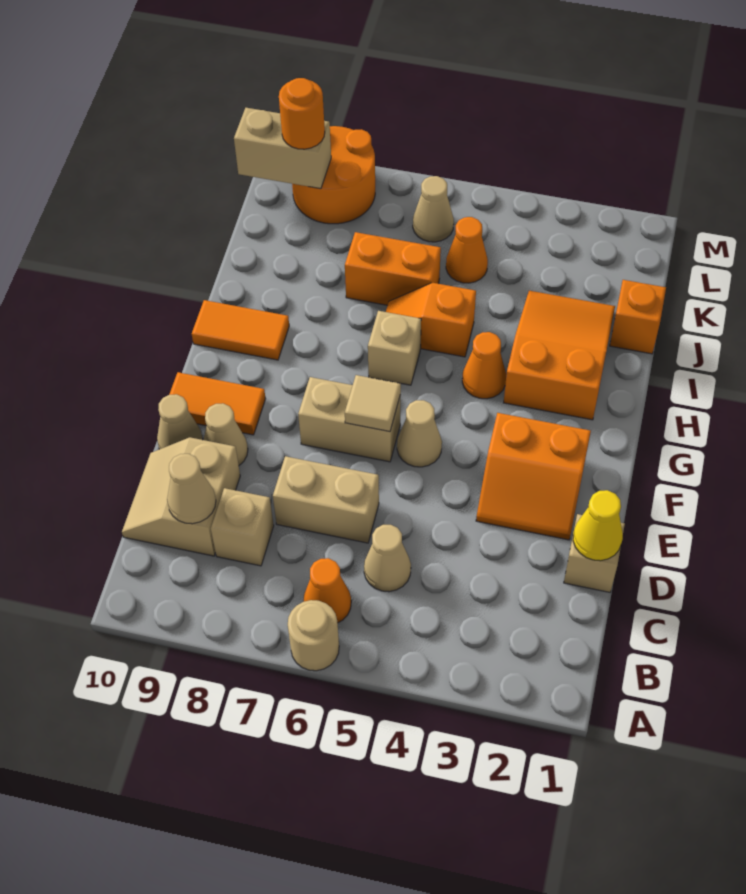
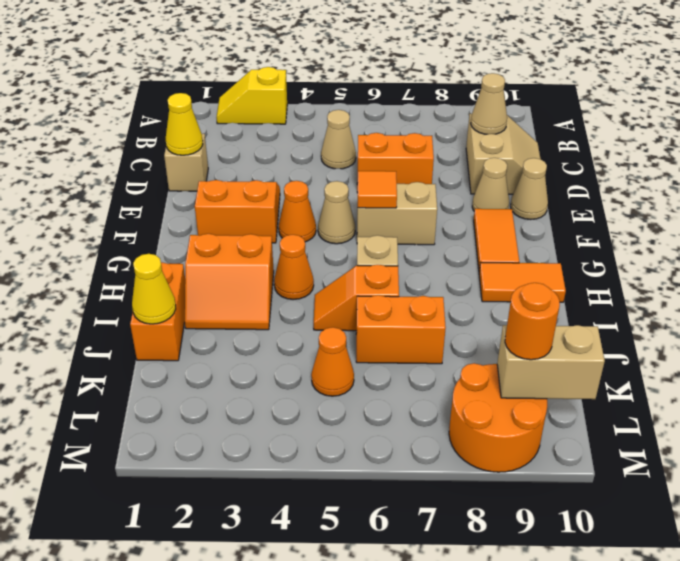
none -> yellow 1x2 slope [216,67,287,124]
tan 1x1 round brick [288,600,339,671] -> none
orange 1x1 cone [303,558,351,623] -> orange 1x1 cone moved to [279,181,316,242]
tan 1x1 brick [211,488,274,566] -> none
tan 1x2 brick [273,456,379,543] -> orange 1x2 brick [357,133,434,193]
tan 1x1 tile [345,375,401,432] -> orange 1x1 tile [358,171,397,208]
orange 1x2 tile [169,372,266,435] -> orange 1x2 tile turned to [474,209,519,270]
orange 2x3 slope [504,291,615,420] -> orange 2x2 slope [185,234,274,330]
orange 1x2 slope [386,283,476,357] -> orange 1x2 slope turned to [314,265,399,331]
orange 1x1 brick [610,280,666,354] -> orange 1x2 brick [130,262,185,361]
none -> yellow 1x1 cone [132,254,176,324]
tan 1x1 cone [413,176,454,242] -> none

